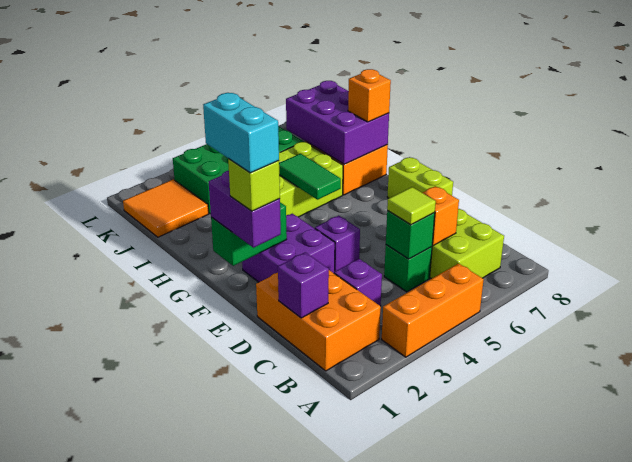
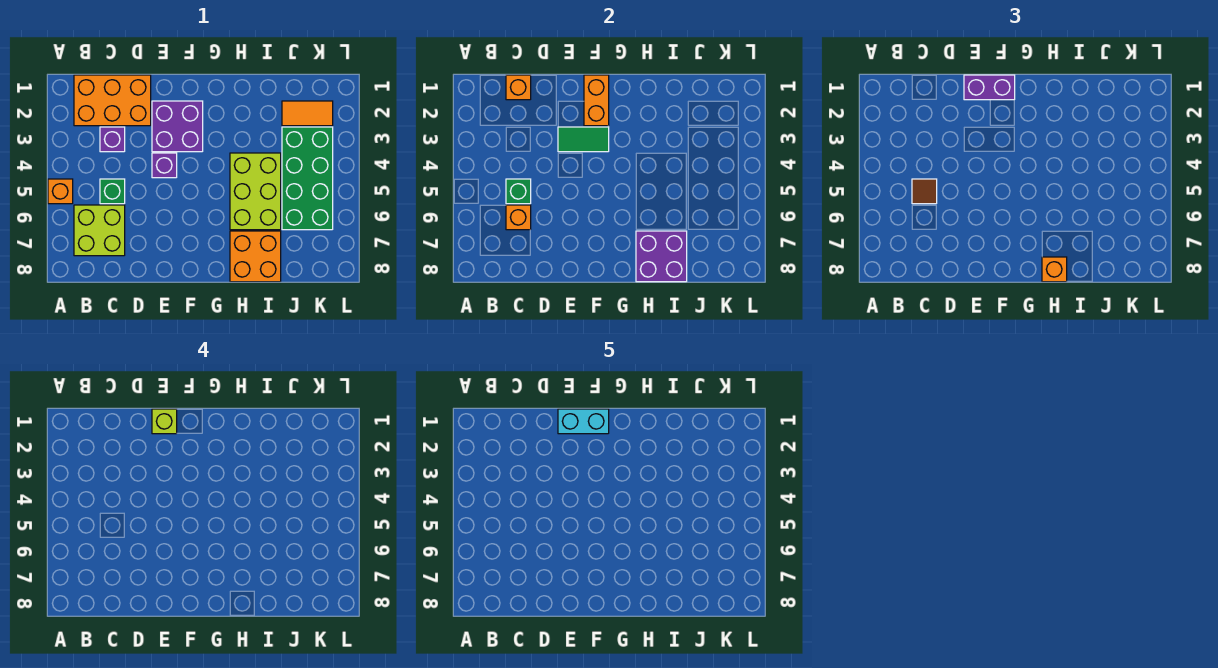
orange 1x3 brick [382,263,484,357] -> orange 1x1 brick [48,179,73,204]
purple 1x1 brick [278,252,329,318] -> orange 1x1 brick [506,75,531,100]
lime 1x1 tile [387,187,436,225] -> brown 1x1 tile [912,179,937,204]
lime 1x2 brick [387,157,453,198] -> none
green 1x2 brick [211,202,287,266] -> orange 1x2 brick [584,75,609,126]
green 1x2 tile [279,154,341,200] -> green 1x2 tile moved to [558,127,609,152]
purple 2x3 brick [286,81,389,164] -> purple 2x2 brick [636,231,687,282]
orange 2x2 tile [123,180,209,237] -> orange 1x2 tile [282,101,333,126]

